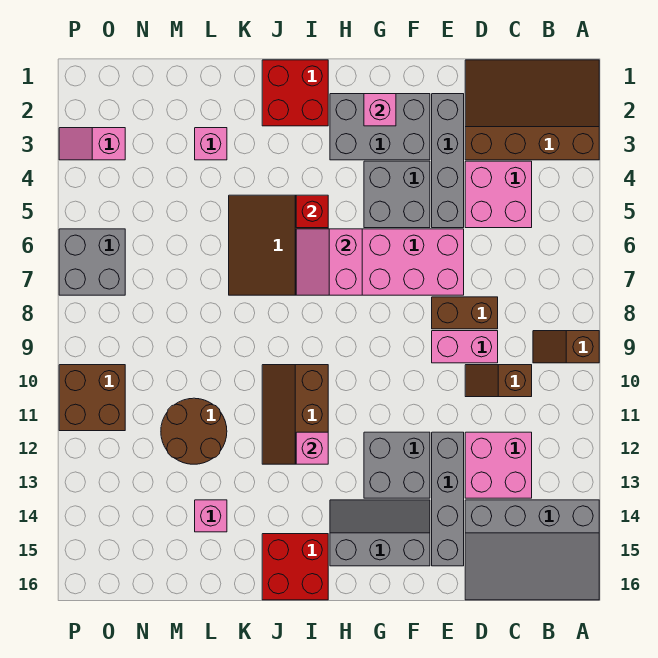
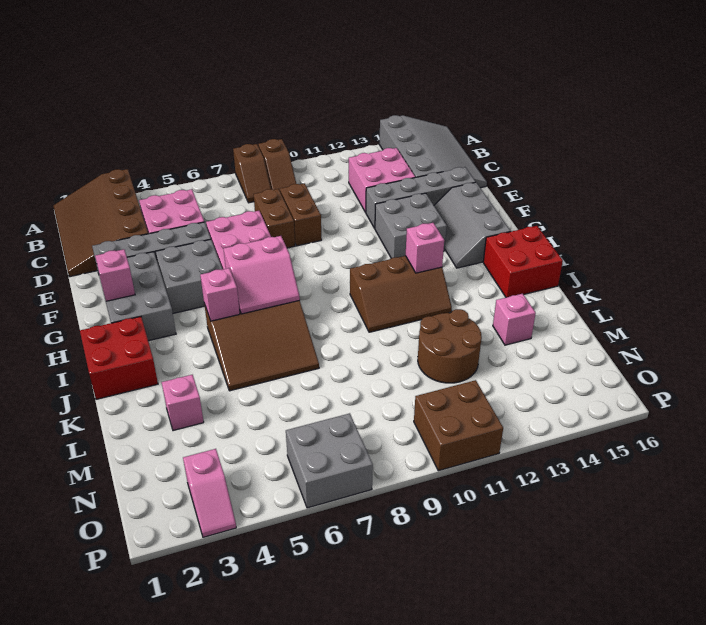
brown 1x2 slope [465,365,532,397] -> brown 1x2 slope moved to [233,144,271,203]
pink 1x2 brick [432,331,498,363] -> brown 1x2 brick [280,183,322,246]
red 1x1 brick [296,195,328,228] -> pink 1x1 brick [200,268,240,321]

